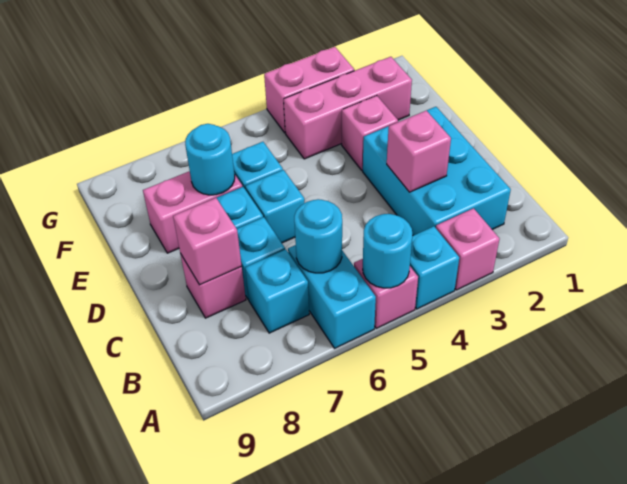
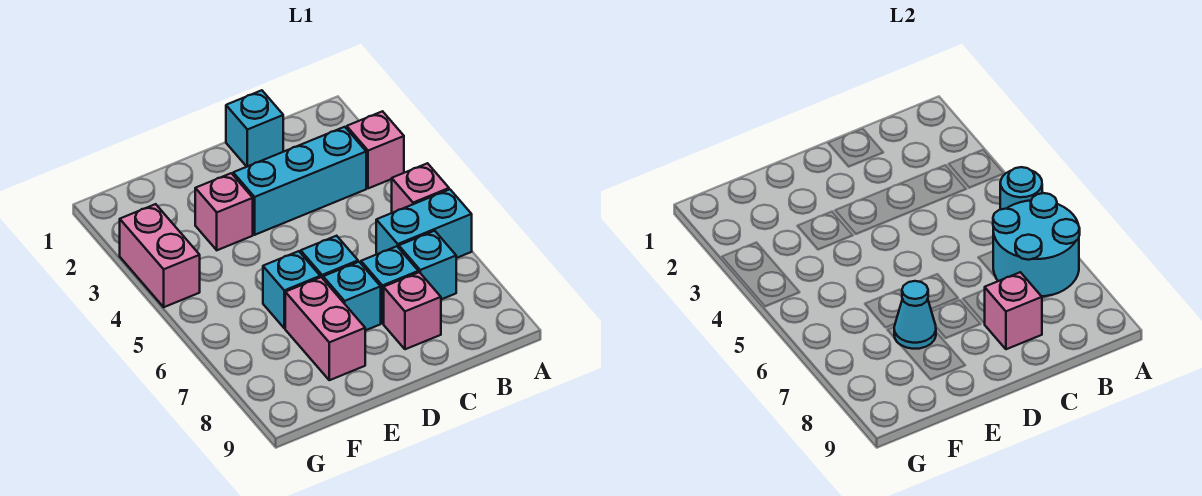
cyan 1x1 brick [410,226,459,309] -> cyan 1x1 brick moved to [226,90,283,167]
cyan 2x3 brick [363,107,511,236] -> cyan 1x3 brick [233,127,366,235]
cyan 1x1 round brick [294,199,342,273] -> cyan 2x2 round brick [993,193,1080,296]
pink 1x1 brick [387,110,451,192] -> none
cyan 1x1 round brick [185,124,235,195] -> cyan 1x1 cone [894,281,936,349]
pink 1x3 brick [284,57,412,159] -> none

